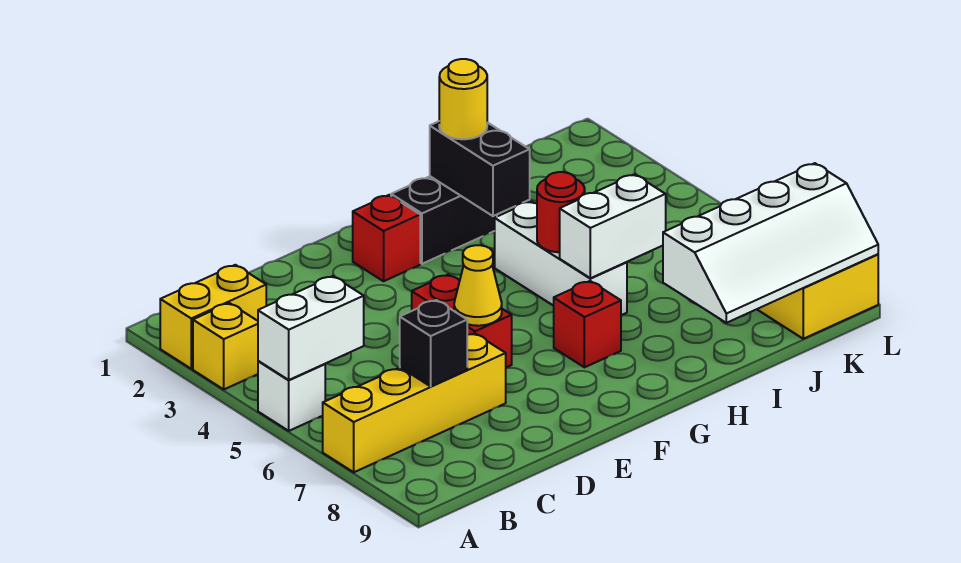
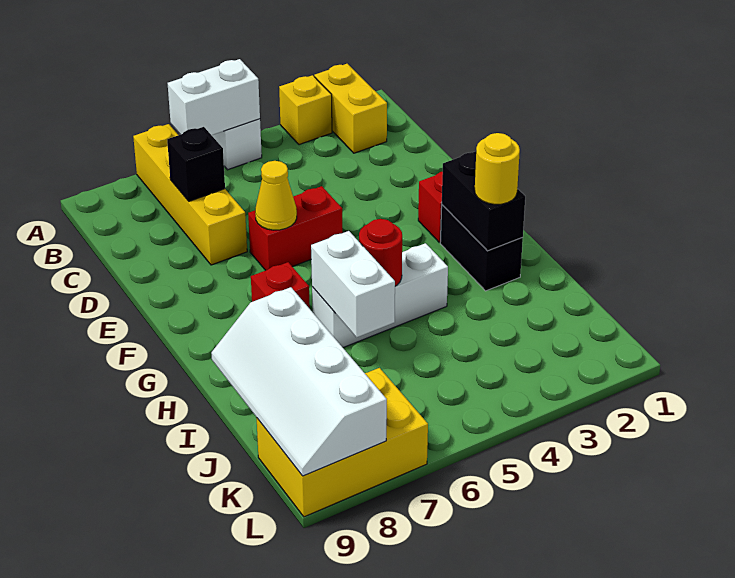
white 1x2 brick [258,276,364,380] -> white 1x2 brick turned to [168,59,260,135]
black 1x2 brick [430,121,530,216] -> black 1x2 brick turned to [442,151,525,251]

